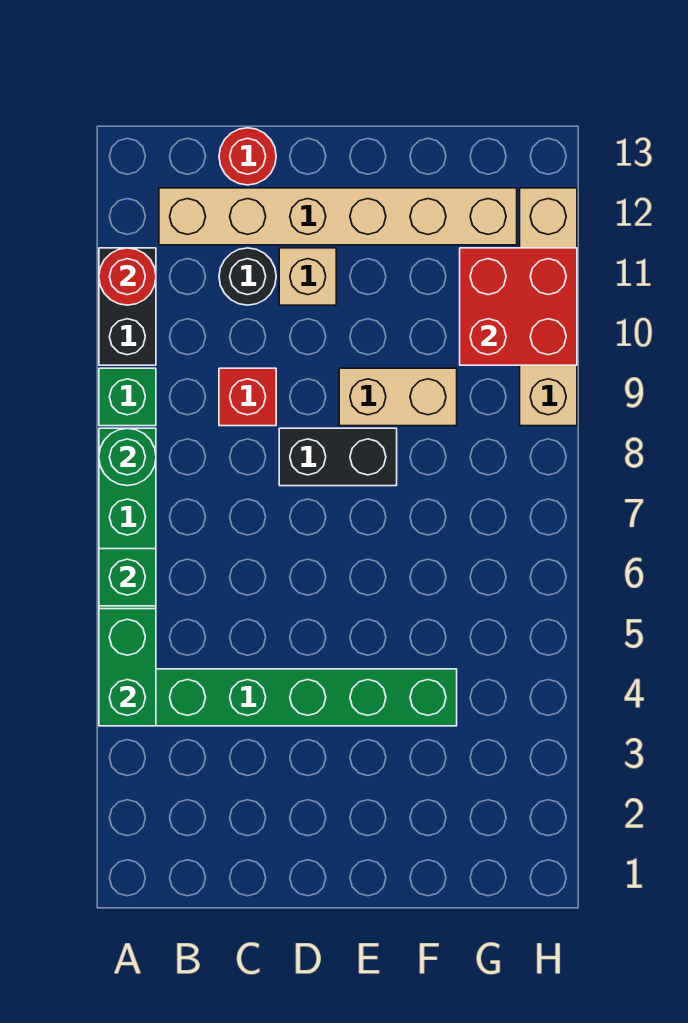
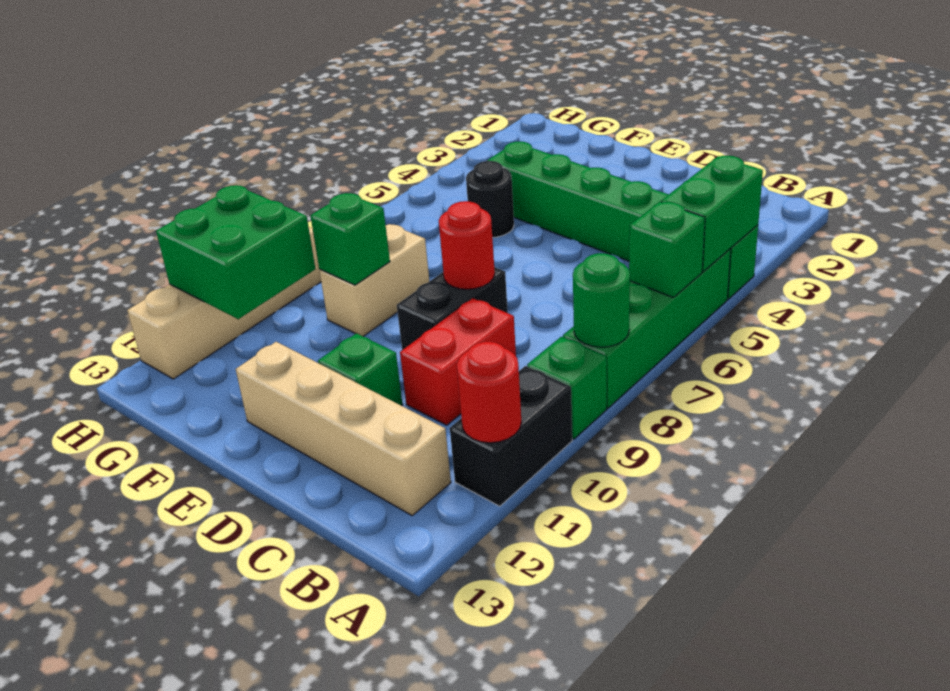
tan 1x6 brick [159,188,517,245] -> tan 1x4 brick [236,342,451,515]
red 1x1 brick [219,368,276,426] -> red 1x2 brick [400,298,516,425]
black 1x1 round brick [219,248,276,305] -> black 1x1 round brick moved to [466,161,514,238]
red 1x1 round brick [219,128,276,185] -> red 1x1 round brick moved to [439,201,495,289]
black 1x2 brick [279,428,397,486] -> black 1x2 brick turned to [397,267,508,350]
tan 1x1 brick [279,248,336,305] -> green 1x1 brick [318,333,403,406]
tan 1x2 brick [339,368,457,426] -> tan 1x2 brick turned to [319,224,429,336]
none -> green 1x1 brick [310,193,390,285]
red 2x2 brick [460,248,577,365] -> green 2x2 brick [156,185,315,319]

